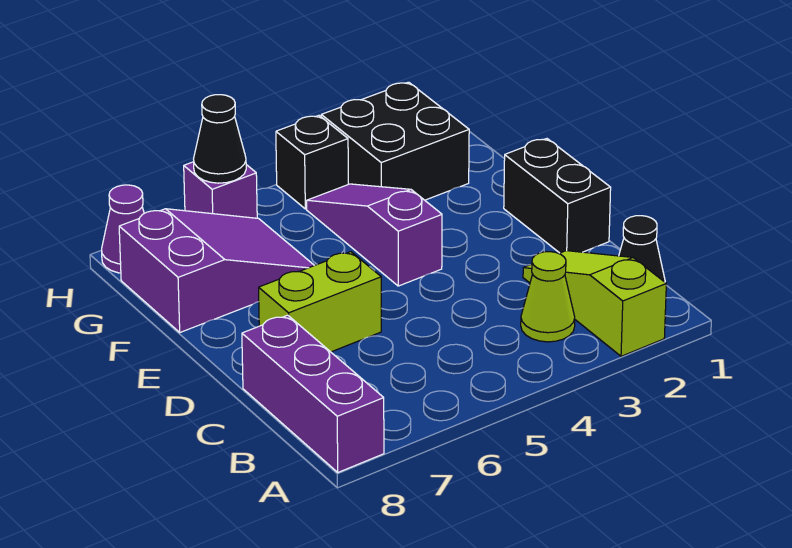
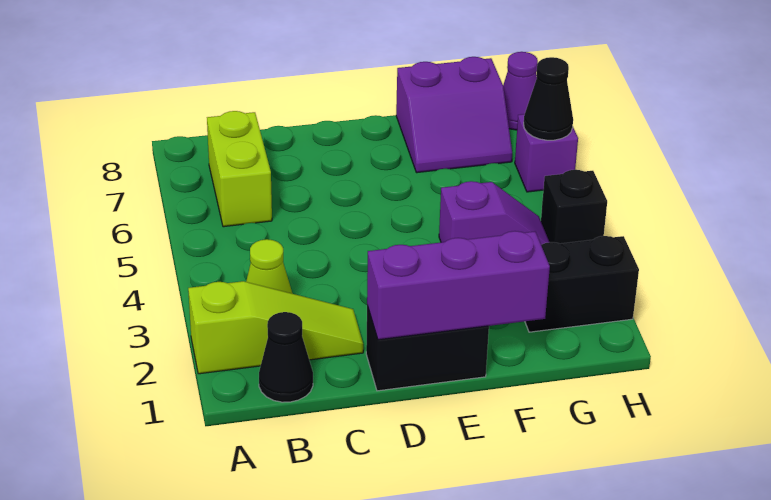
purple 1x3 brick [242,315,384,472] -> purple 1x3 brick moved to [367,231,550,340]
lime 1x2 brick [259,252,381,352] -> lime 1x2 brick moved to [207,111,272,227]
purple 1x3 slope [307,184,442,286] -> purple 1x2 slope [439,181,549,245]
purple 2x3 slope [119,209,314,332] -> purple 2x2 slope [396,57,512,173]
black 2x2 brick [321,82,469,200] -> black 1x2 brick [525,236,639,332]

